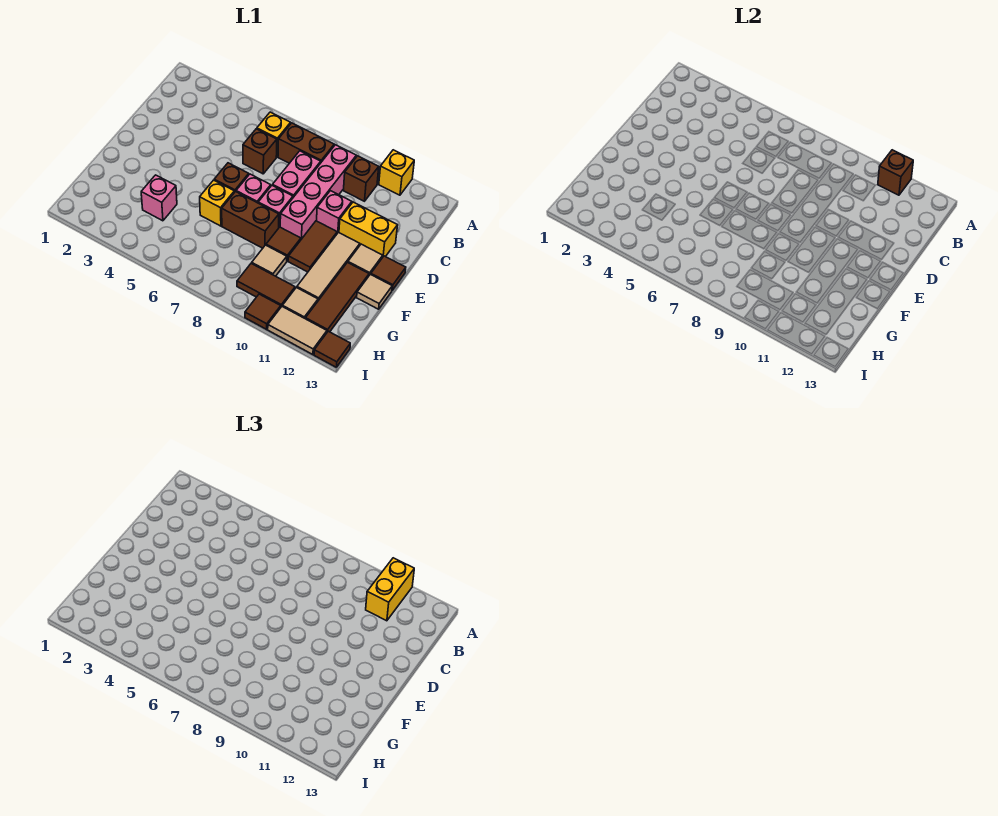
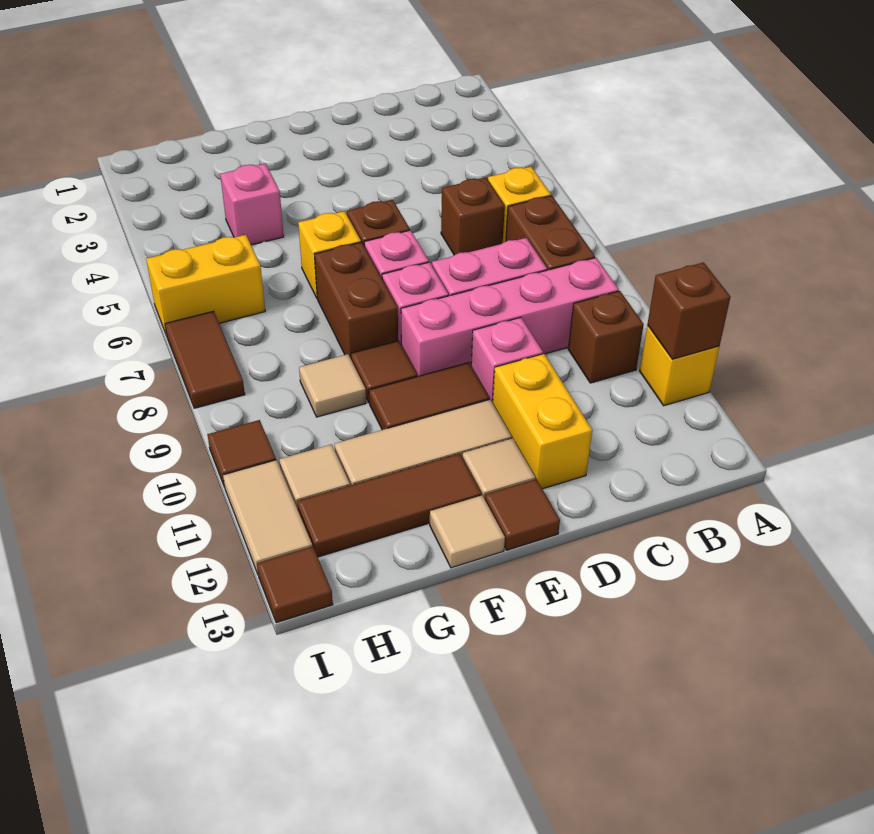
yellow 1x2 brick [366,558,414,621] -> yellow 1x2 brick moved to [146,235,265,336]
brown 1x2 tile [237,263,295,307] -> brown 1x2 tile moved to [165,311,245,408]

